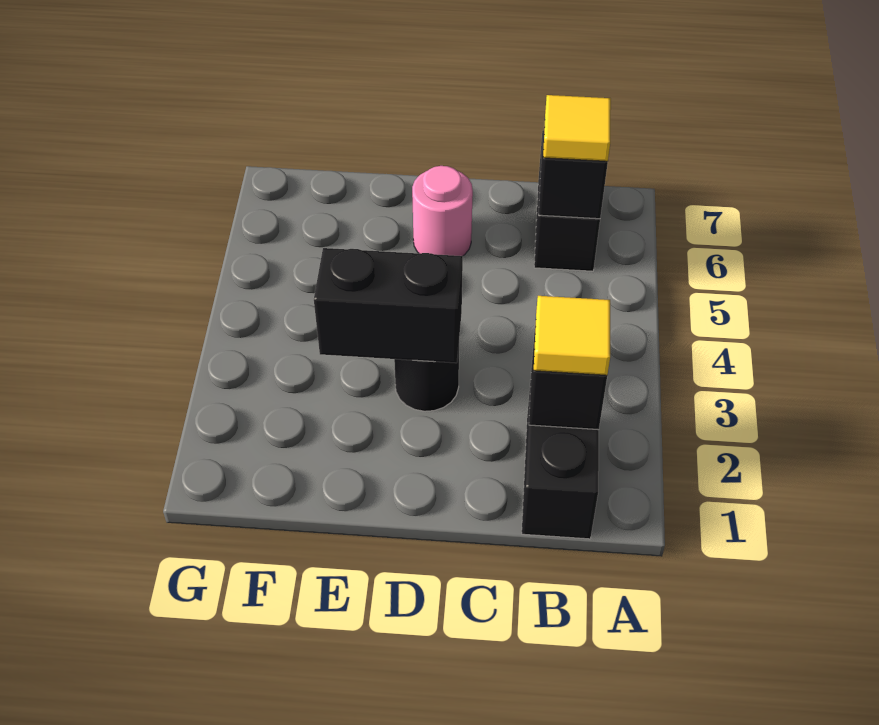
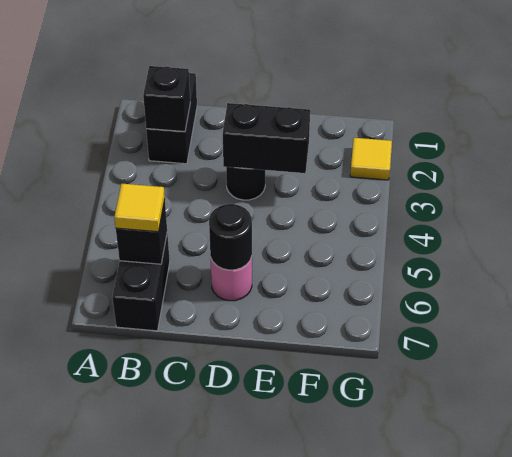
yellow 1x1 tile [534,296,610,375] -> yellow 1x1 tile moved to [350,138,392,180]
none -> black 1x1 round brick [209,204,252,270]

